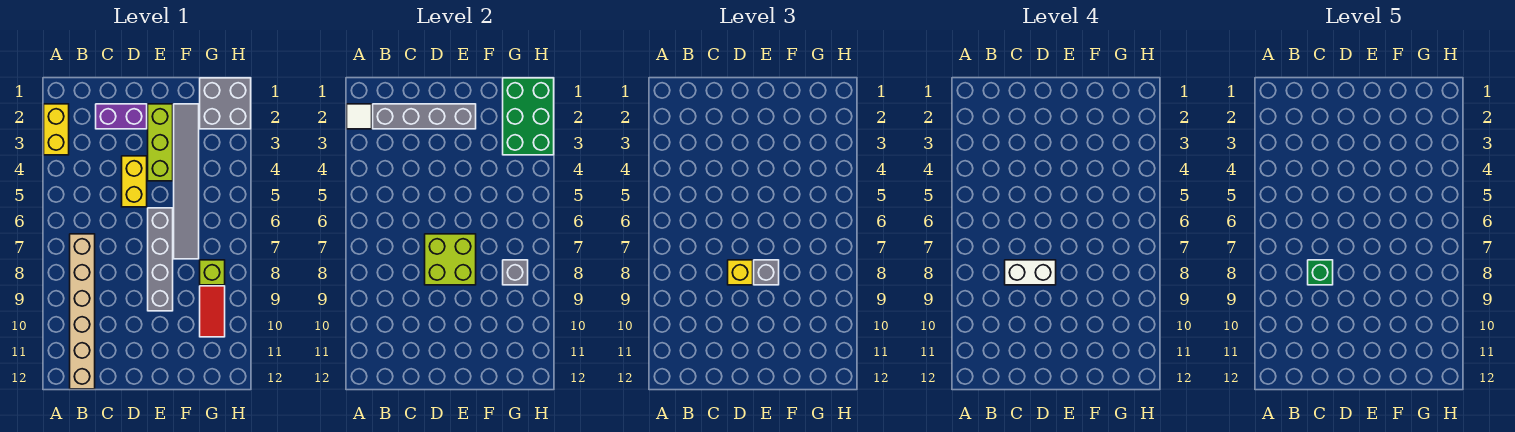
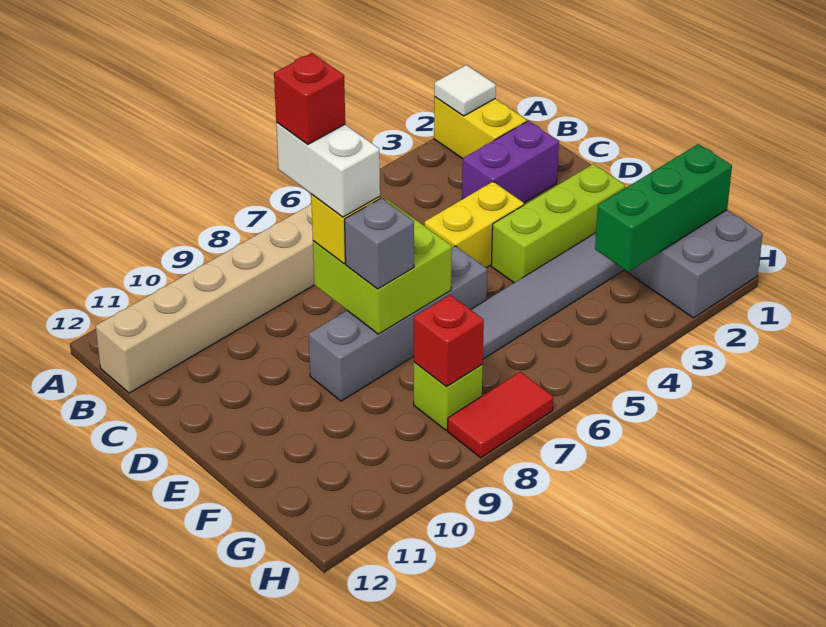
yellow 1x2 brick [44,104,69,155] -> yellow 1x2 brick turned to [434,97,527,159]
grey 1x4 brick [373,104,476,129] -> none
purple 1x2 brick [96,104,147,129] -> purple 1x2 brick turned to [462,121,559,203]
green 1x1 brick [1308,260,1333,285] -> red 1x1 brick [274,53,345,144]
green 2x3 brick [503,78,554,155] -> green 1x3 brick [595,144,732,272]
grey 1x1 brick [503,260,528,285] -> red 1x1 brick [414,295,484,387]
red 1x2 tile [200,286,225,337] -> red 1x2 tile moved to [448,372,553,458]

